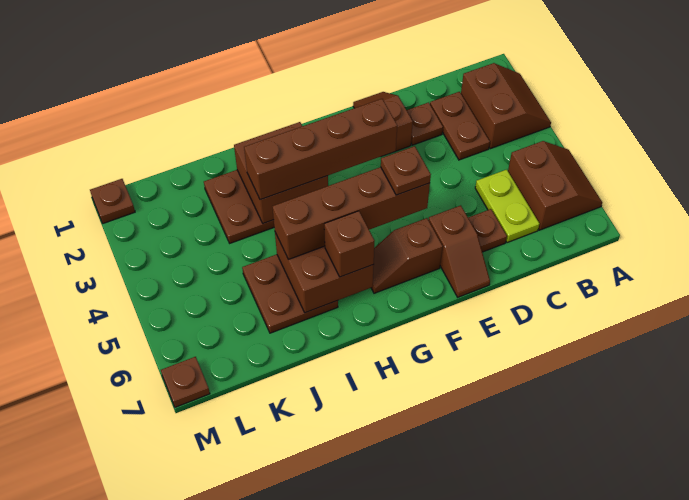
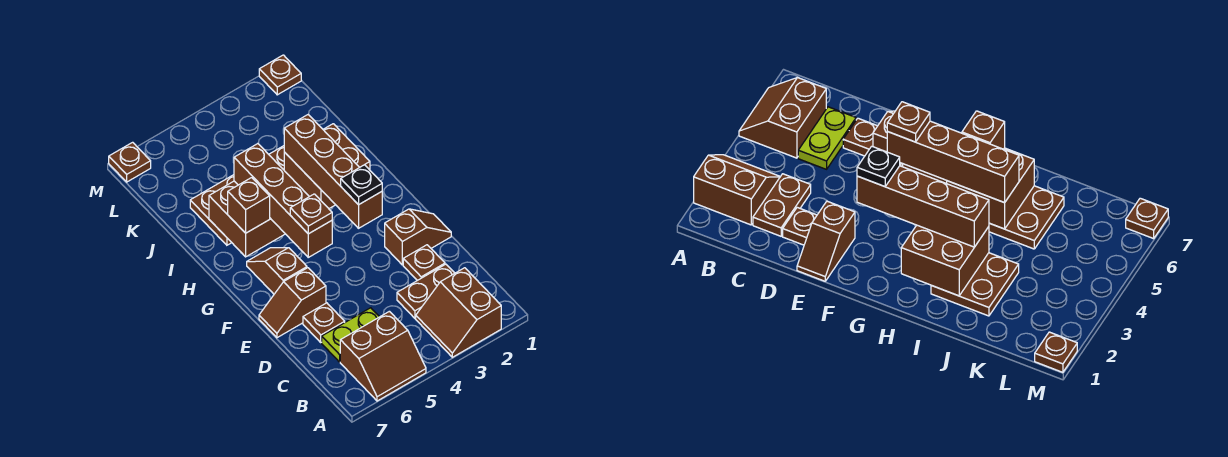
brown 2x2 slope [461,63,551,149] -> brown 2x2 slope turned to [416,268,501,357]
none -> black 1x1 plate [341,165,382,205]

